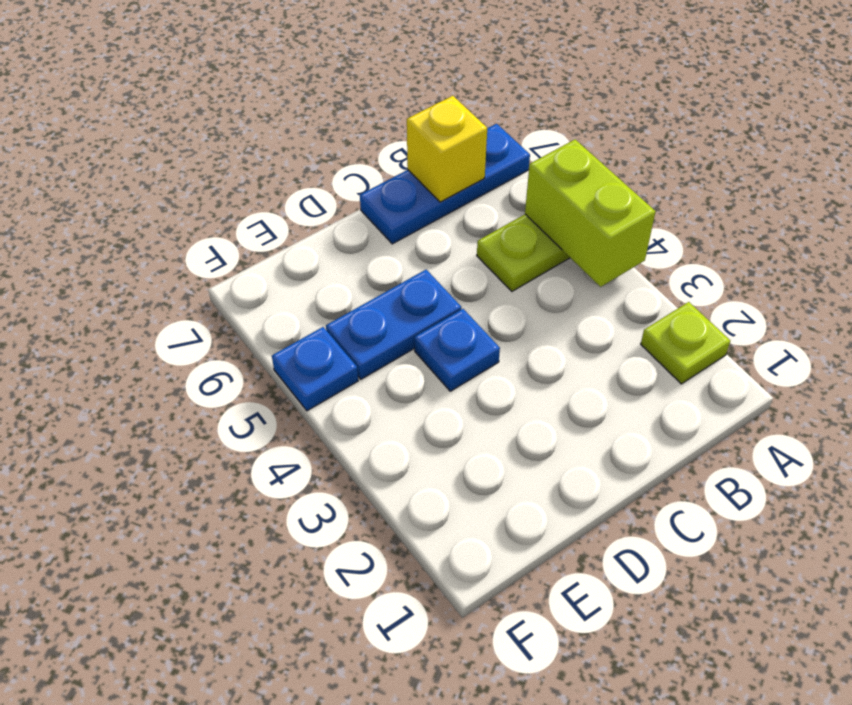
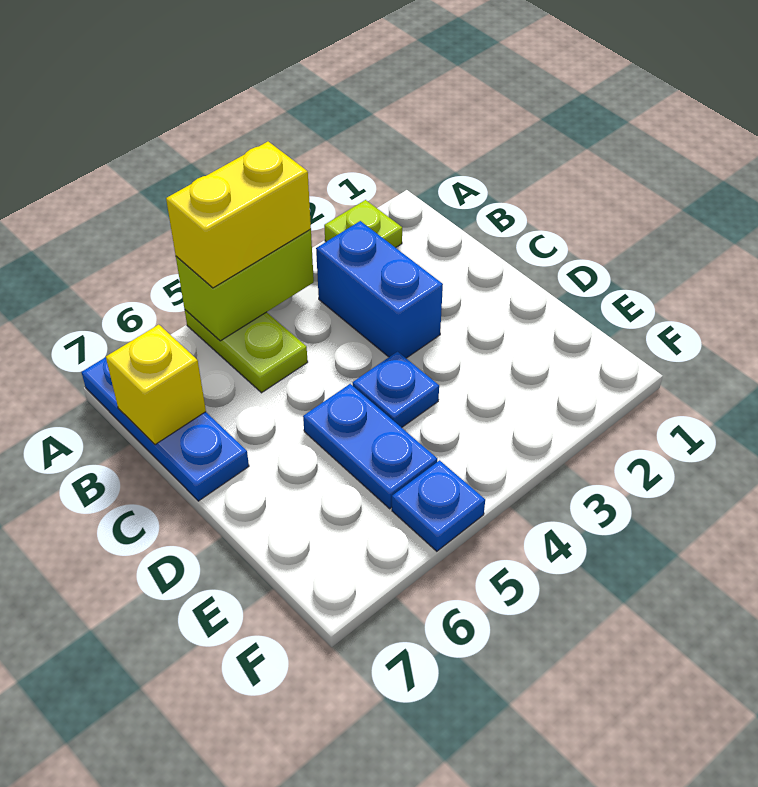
none -> yellow 1x2 brick [166,142,311,288]
none -> blue 1x2 brick [316,221,443,358]

